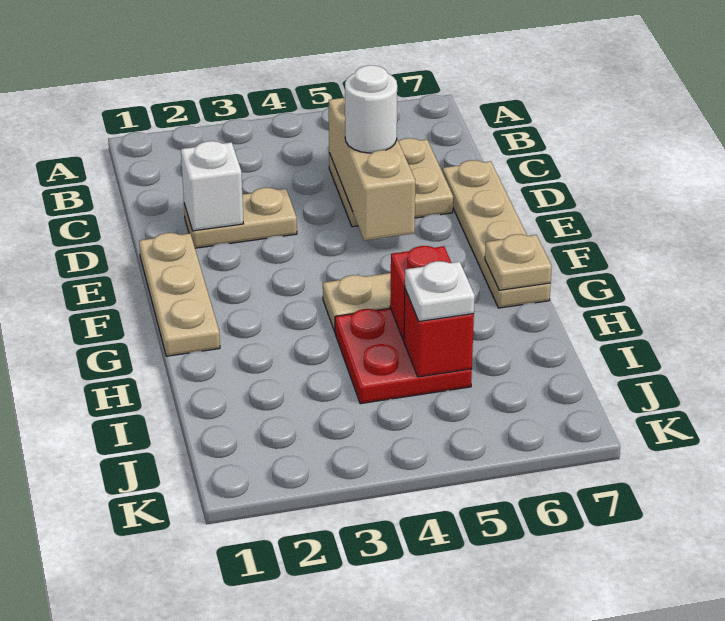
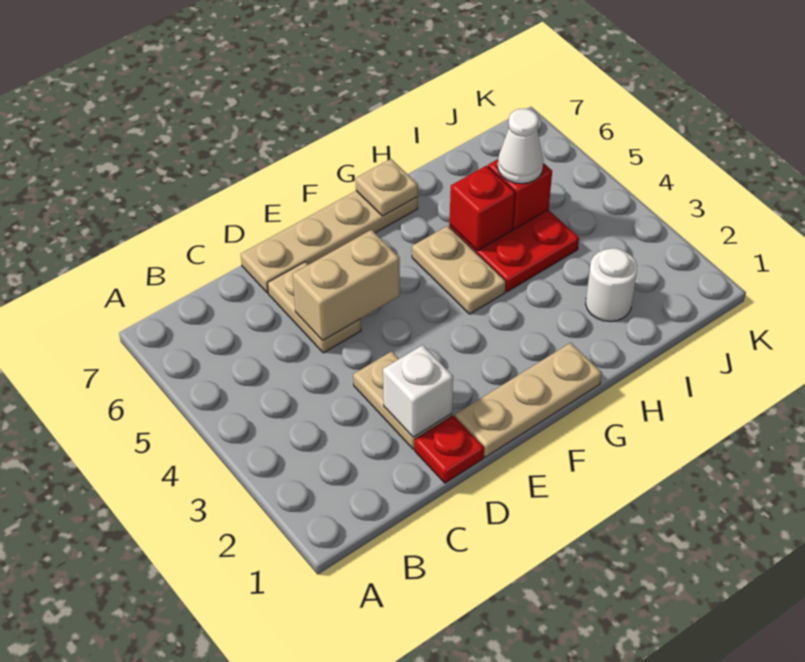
tan 2x2 plate [329,138,453,227] -> tan 1x2 plate [268,262,361,353]
tan 1x3 brick [329,97,415,240] -> tan 1x2 brick [293,230,400,341]
none -> red 1x1 plate [415,416,484,483]
white 1x1 round brick [345,65,397,153] -> white 1x1 round brick moved to [586,248,637,322]
white 1x1 plate [405,261,475,321] -> white 1x1 cone [498,109,544,184]

